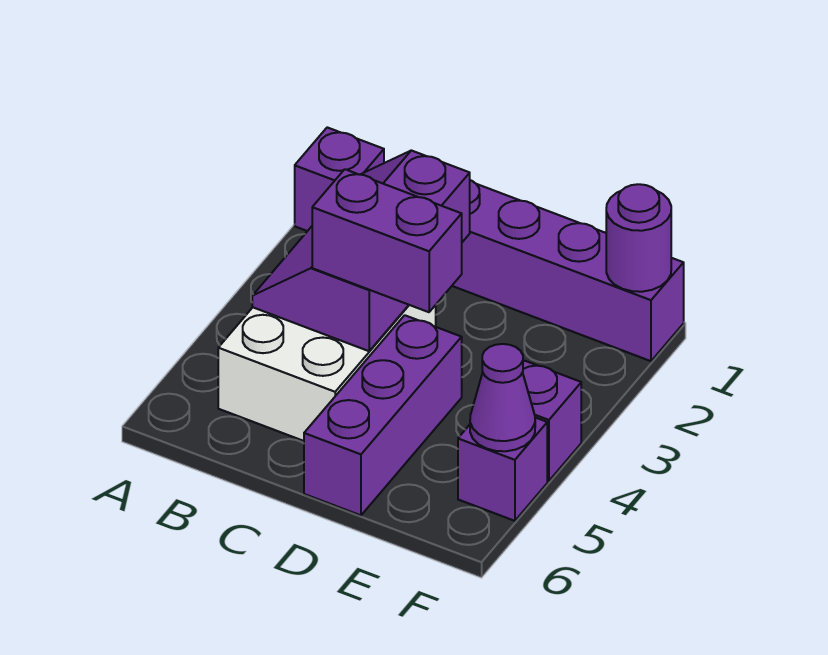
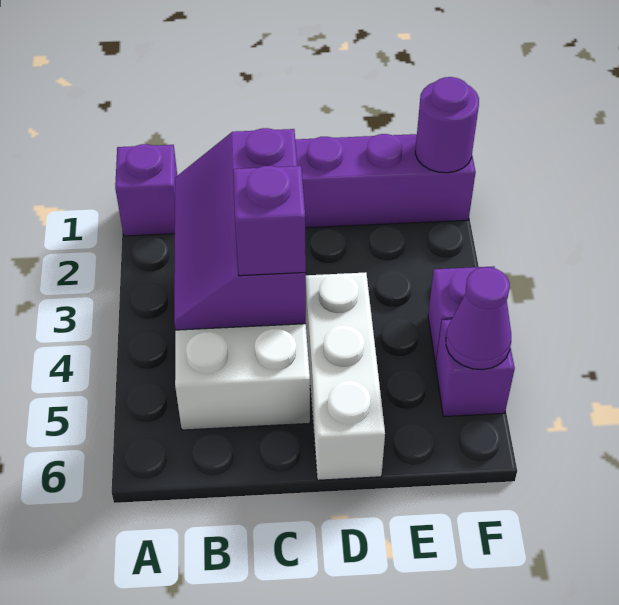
purple 1x2 brick [312,169,462,312] -> purple 1x1 brick [233,166,306,276]
purple 1x3 brick [304,315,462,515] -> white 1x3 brick [306,272,385,480]

